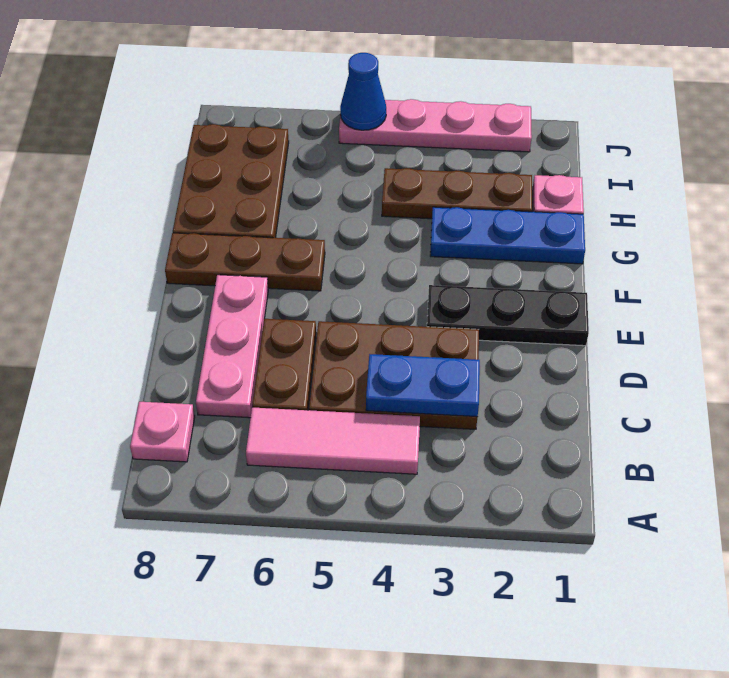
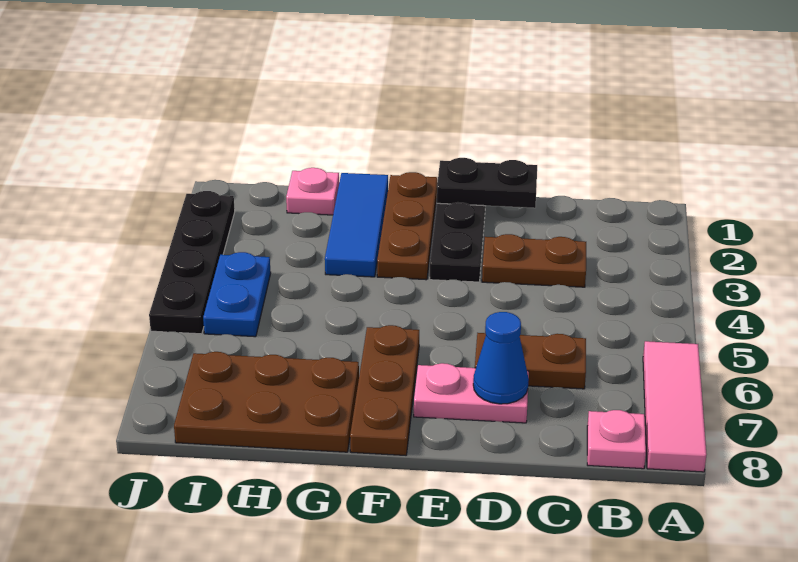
pink 1x3 tile [246,407,420,474] -> pink 1x3 tile moved to [643,341,707,472]
brown 2x3 plate [309,321,479,429] -> brown 1x2 plate [482,234,586,287]
blue 1x2 plate [366,354,480,417] -> blue 1x2 plate moved to [203,252,271,337]
pink 1x3 plate [196,275,268,418] -> pink 1x2 plate [414,363,529,423]
none -> black 1x2 plate [437,158,537,208]
blue 1x3 plate [430,207,585,264] -> blue 1x3 tile [325,173,388,277]
brown 1x3 plate [382,168,532,219] -> brown 1x3 plate moved to [377,172,437,280]
pink 1x4 plate [339,99,532,152] -> black 1x4 plate [149,191,235,334]
blue 1x1 cone [340,53,386,130] -> blue 1x1 cone moved to [473,312,529,404]

